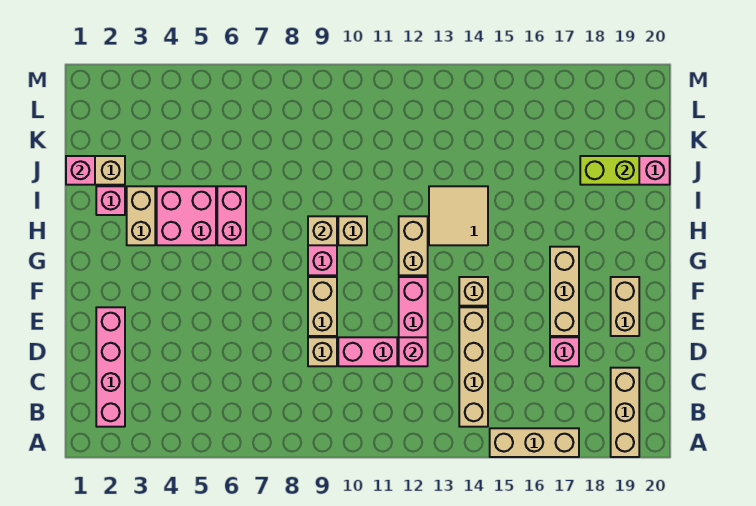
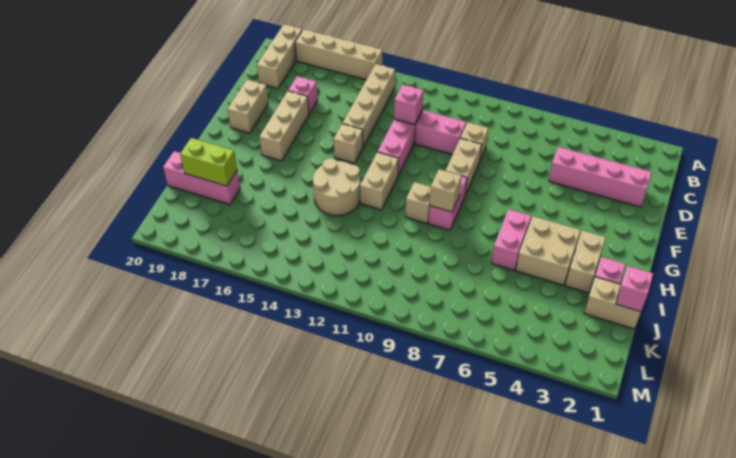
tan 1x3 brick [490,428,579,457] -> tan 1x4 brick [295,29,382,80]
pink 1x4 brick [96,307,125,427] -> pink 1x4 brick turned to [549,147,652,207]
pink 2x2 brick [157,186,216,245] -> tan 2x2 brick [516,216,581,285]
tan 2x2 tile [429,186,488,245] -> tan 2x2 round brick [313,158,360,215]

